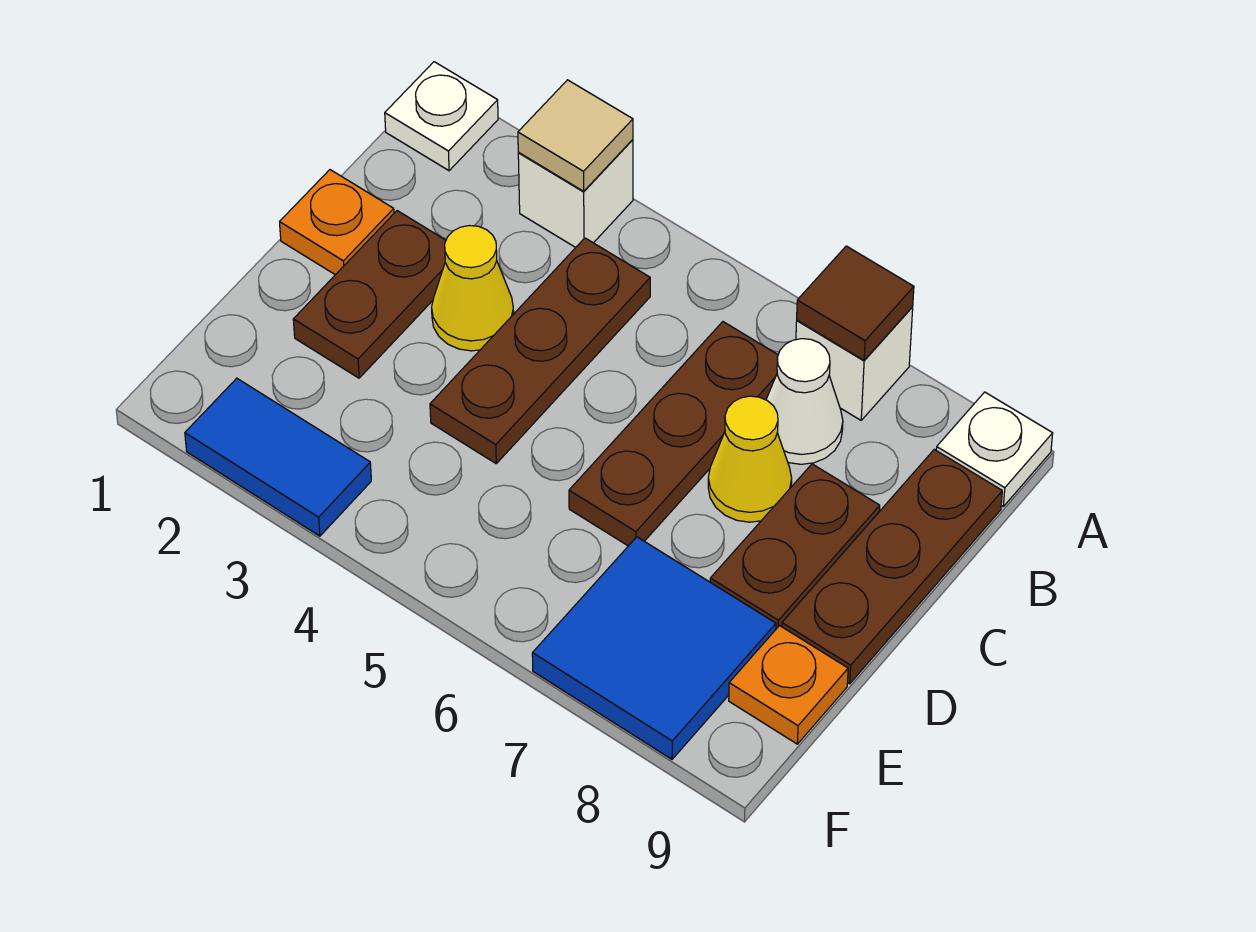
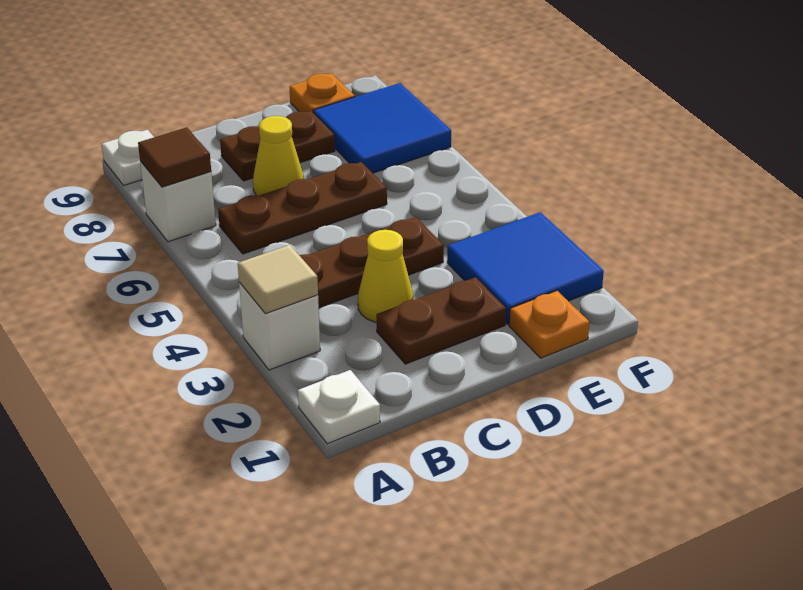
white 1x1 cone [766,339,843,464] -> none
brown 1x3 plate [782,449,1002,684] -> none
orange 1x1 plate [280,170,394,275] -> orange 1x1 plate moved to [509,291,590,358]
blue 1x2 tile [185,378,371,536] -> blue 2x2 tile [447,212,604,324]

